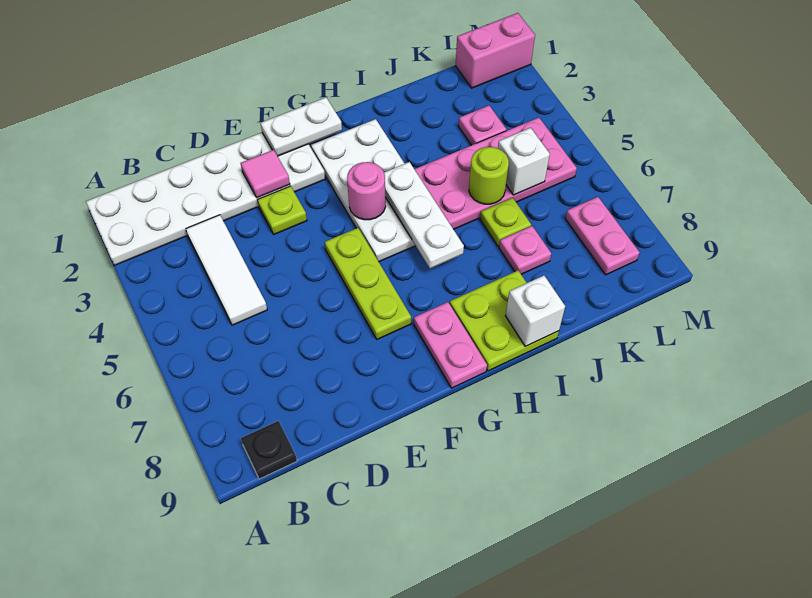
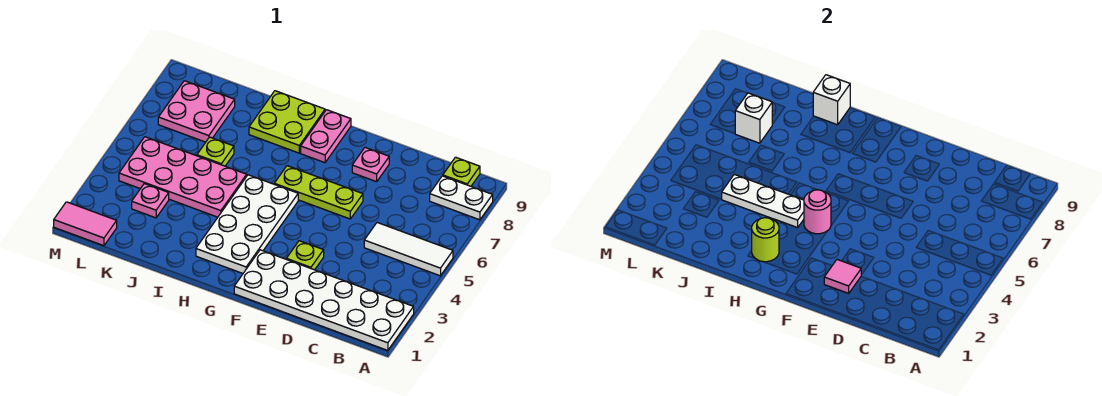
black 1x1 plate [241,421,297,479] -> lime 1x1 plate [443,157,480,186]
white 1x3 tile [186,215,267,325] -> white 1x3 tile turned to [364,223,453,276]
white 1x2 plate [261,97,342,156] -> white 1x2 plate moved to [430,176,493,220]
lime 1x3 plate [325,228,411,339] -> lime 1x3 plate turned to [274,166,363,219]
white 1x3 plate [384,162,464,268] -> white 1x3 plate turned to [722,174,804,228]
lime 1x1 round brick [469,147,509,204] -> lime 1x1 round brick moved to [752,218,779,262]
pink 1x1 plate [499,226,551,274] -> pink 1x1 plate moved to [352,148,389,182]
white 1x1 brick [498,128,550,195] -> white 1x1 brick moved to [735,93,772,143]
pink 1x2 brick [456,13,535,88] -> pink 1x2 tile [54,202,117,246]
pink 1x2 plate [565,197,640,275] -> pink 2x2 plate [158,81,235,142]

